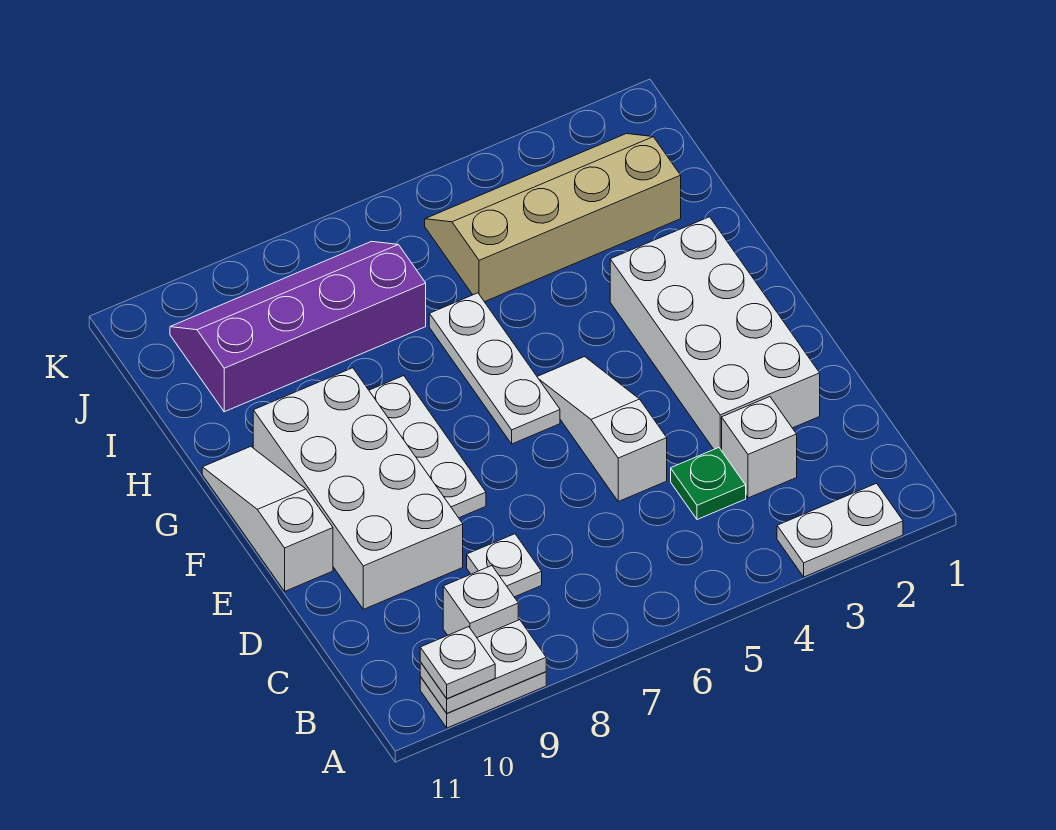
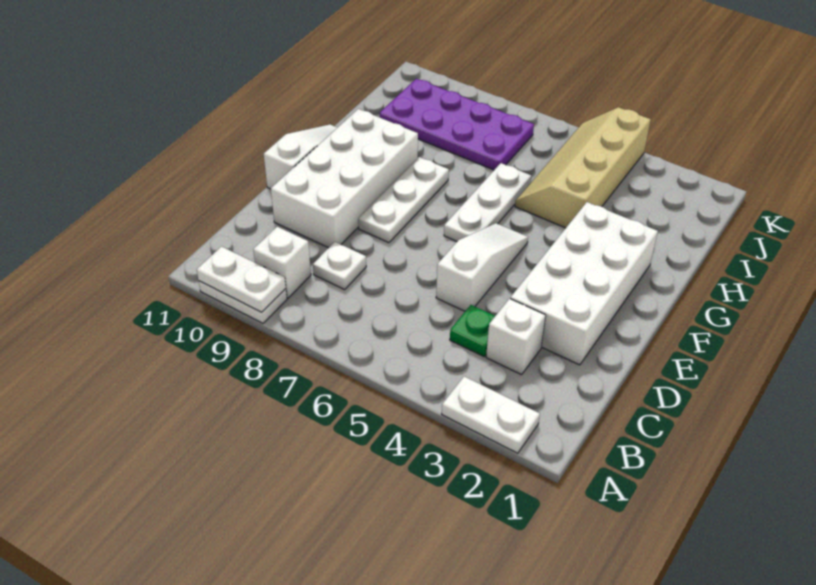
white 1x1 plate [420,627,495,699] -> none
tan 2x4 slope [425,134,681,302] -> tan 2x4 slope turned to [515,107,651,228]
purple 2x4 slope [170,241,426,412] -> purple 2x4 plate [380,79,534,170]

